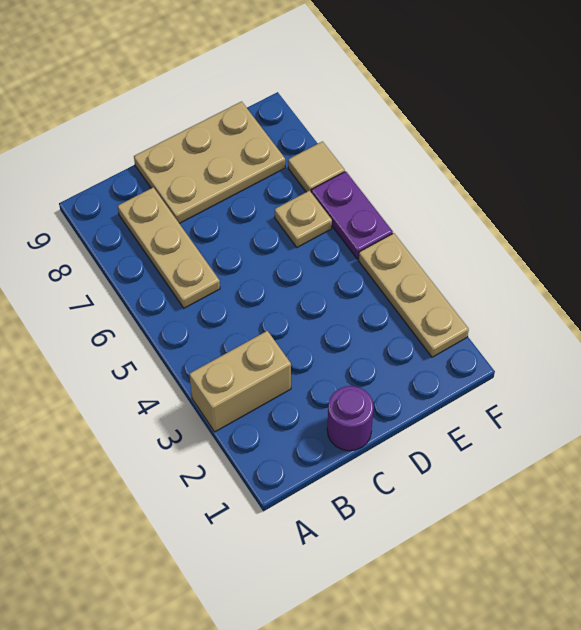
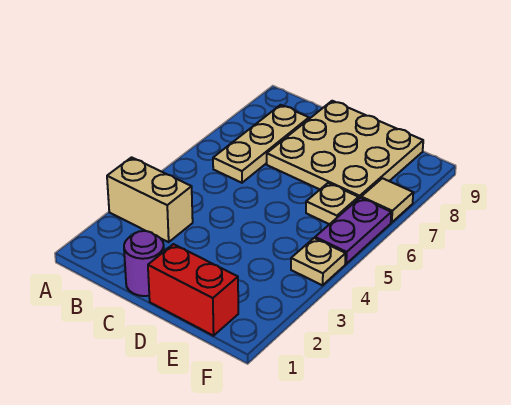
tan 2x3 plate [134,102,285,223] -> tan 3x3 plate [267,101,423,198]
none -> red 1x2 brick [148,244,238,336]
tan 1x3 plate [359,233,469,357] -> tan 1x1 plate [291,238,346,285]

